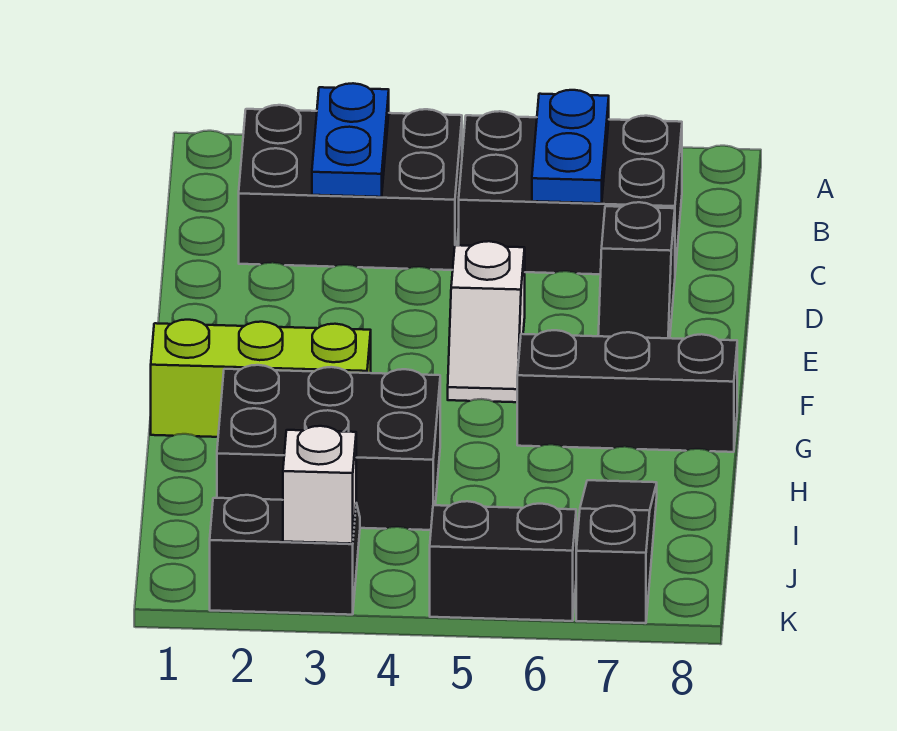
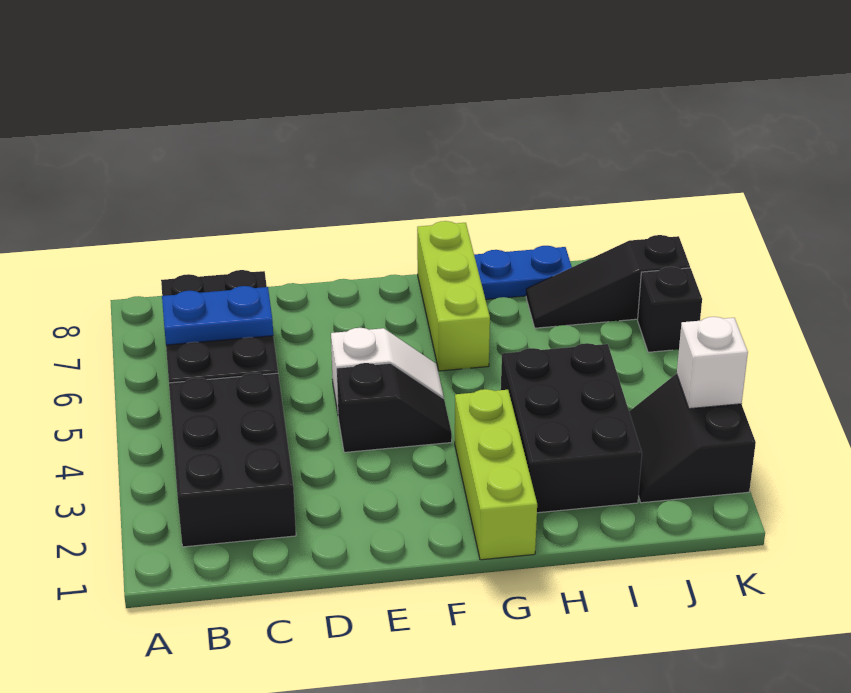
blue 1x2 plate [312,83,389,197] -> blue 1x2 plate moved to [474,246,572,299]
black 1x2 slope [598,202,675,338] -> black 1x2 slope moved to [337,363,452,452]
black 1x3 brick [517,330,737,452] -> lime 1x3 brick [417,221,490,371]
black 1x2 brick [430,501,576,621] -> black 1x1 brick [638,267,702,352]

